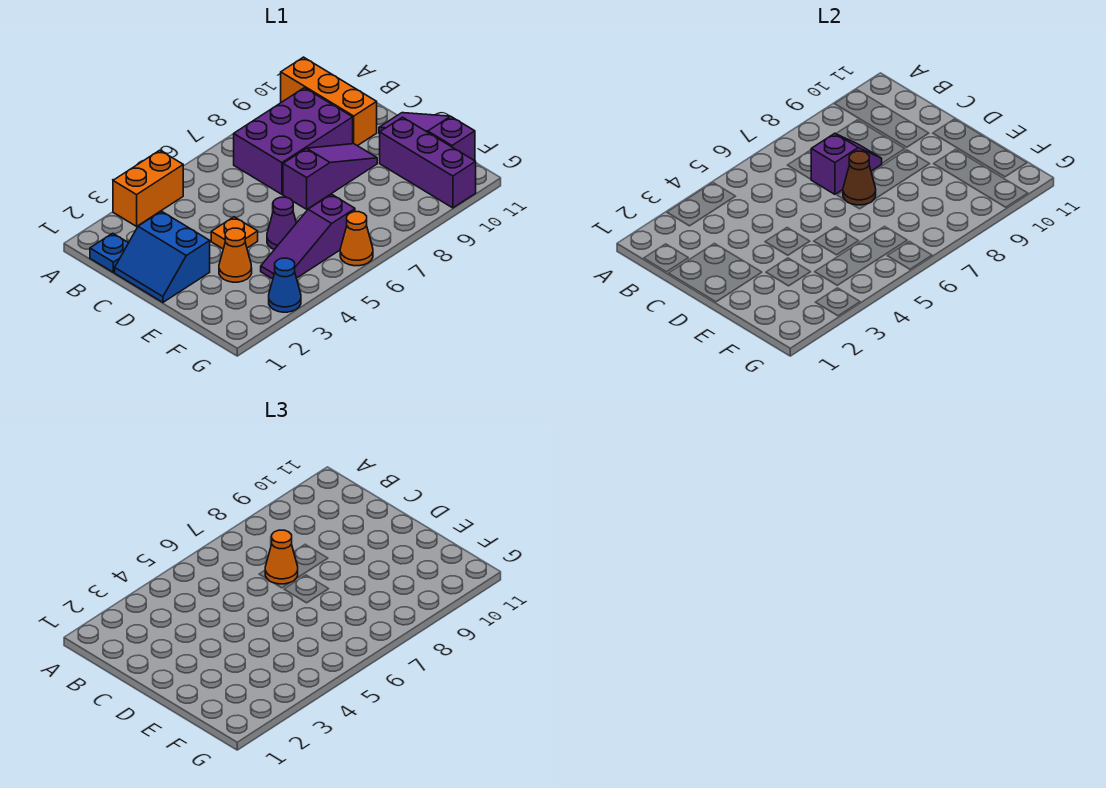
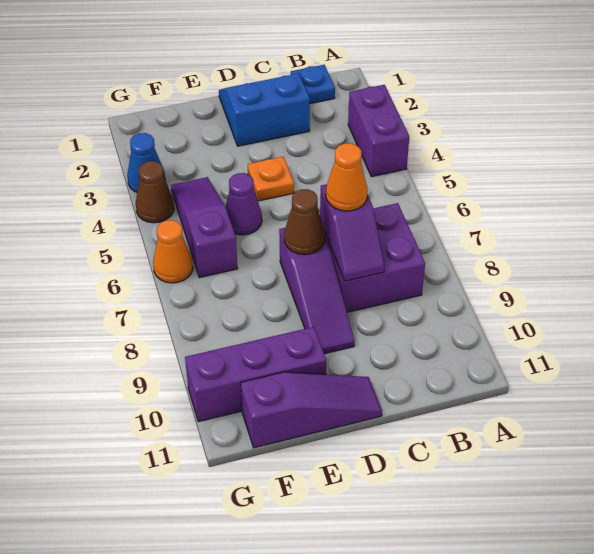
orange 1x2 brick [113,150,183,226] -> purple 1x2 brick [348,85,409,177]
orange 1x3 brick [281,57,377,146] -> none
purple 2x3 brick [234,88,353,194] -> purple 2x2 brick [325,203,425,312]
orange 1x1 cone [219,228,252,282] -> none
none -> brown 1x1 cone [136,161,174,223]

